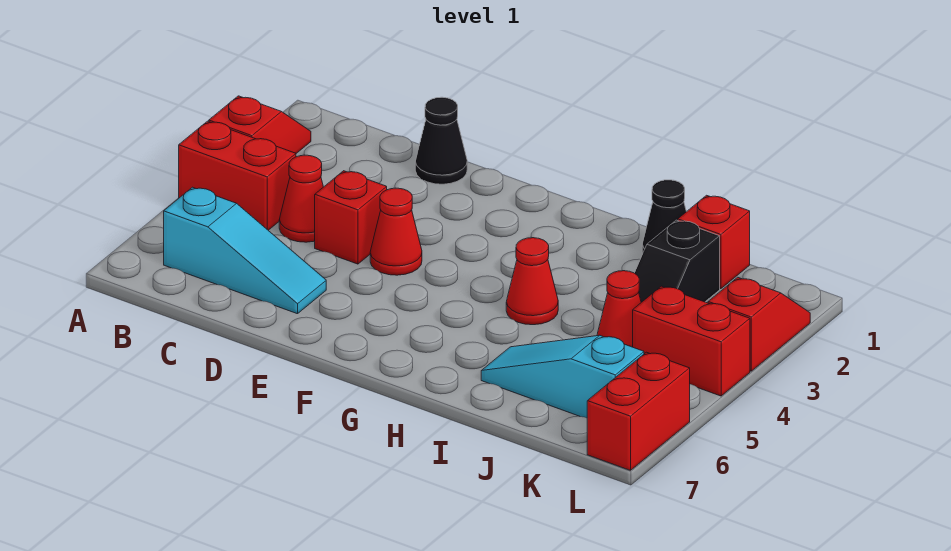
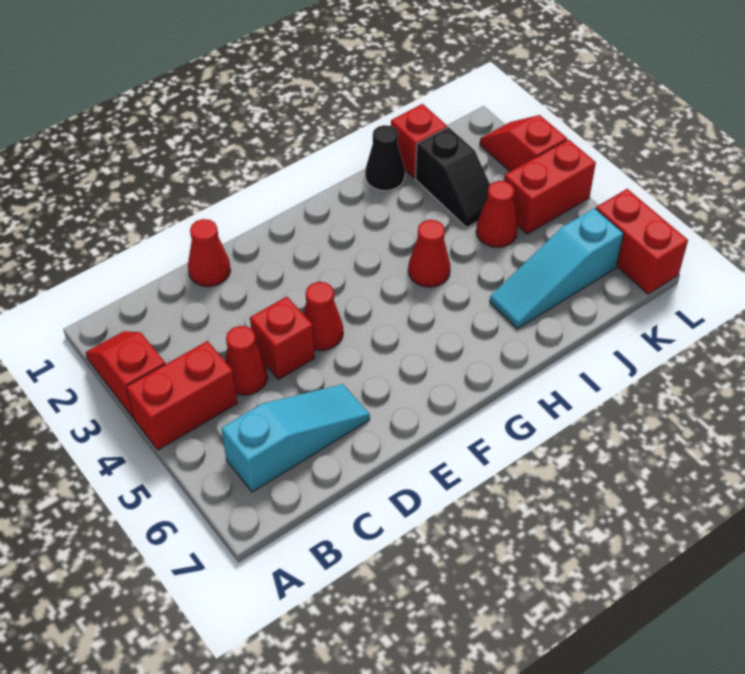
black 1x1 cone [415,97,467,184] -> red 1x1 cone [188,219,231,287]

